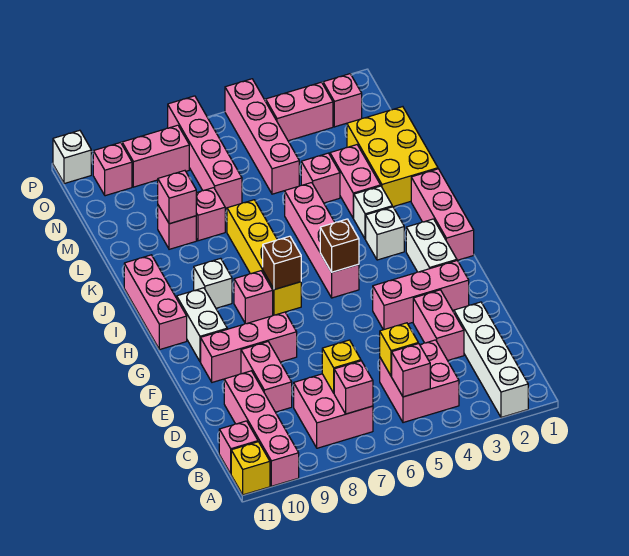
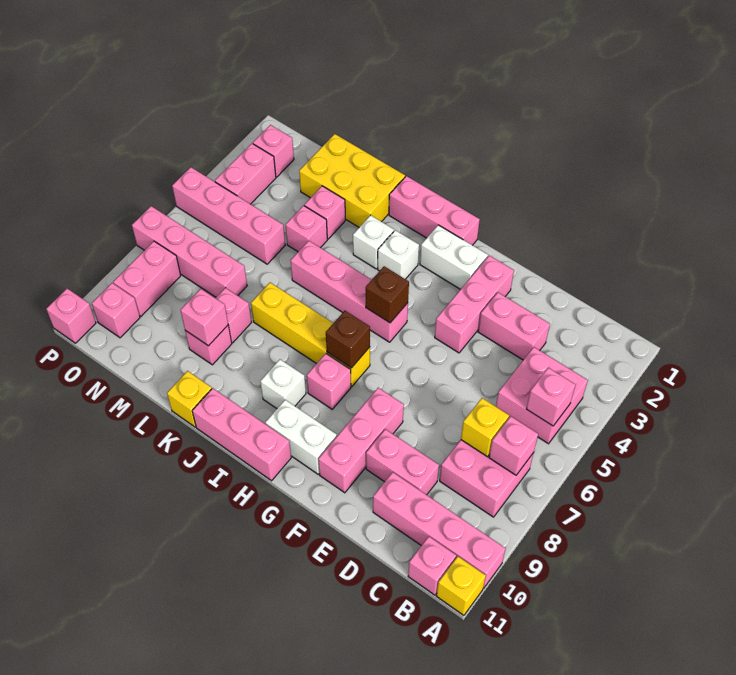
white 1x4 brick [454,302,528,417] -> none
yellow 1x1 brick [380,323,418,376] -> yellow 1x1 brick moved to [167,371,212,427]
pink 1x2 brick [330,145,381,218] -> pink 1x1 brick [304,186,345,239]
white 1x1 brick [53,130,91,184] -> pink 1x1 brick [46,289,96,343]

